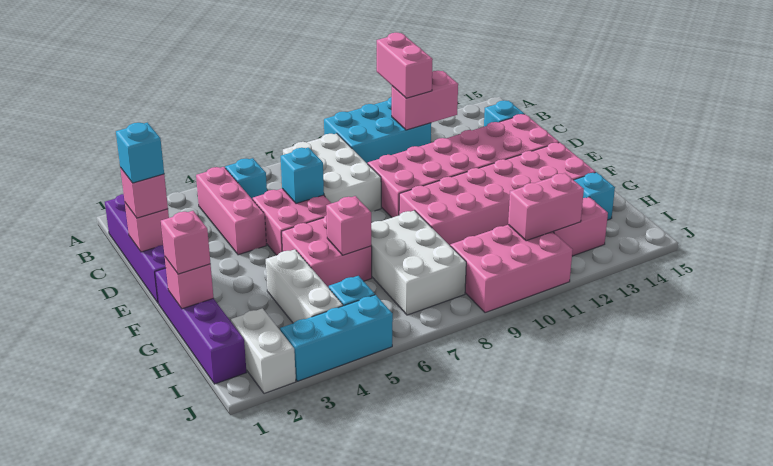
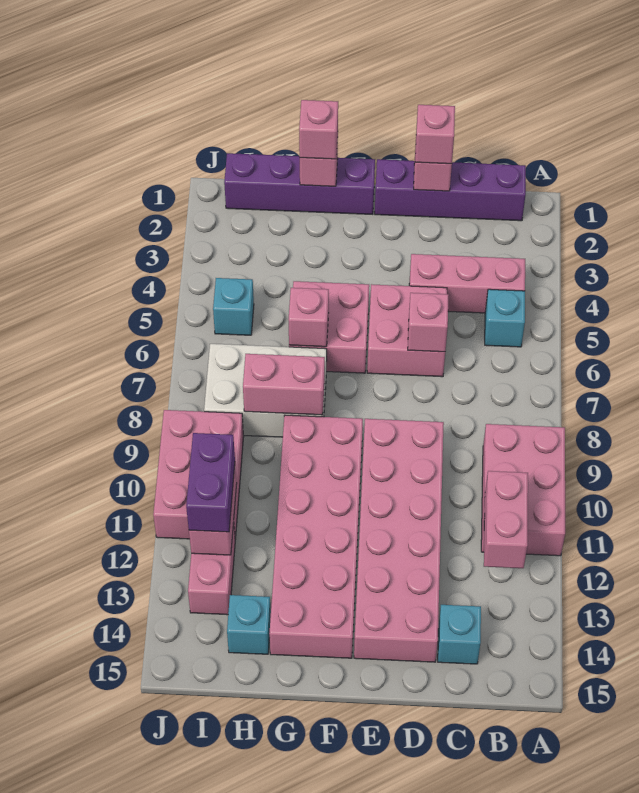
cyan 2x3 brick [324,97,431,164] -> pink 2x3 brick [481,424,565,556]
pink 1x2 brick [377,33,433,98] -> pink 1x2 brick moved to [243,354,325,415]
white 2x3 brick [283,133,381,212] -> none
cyan 1x1 brick [116,123,164,183] -> none
cyan 1x1 brick [280,148,324,204] -> pink 1x1 brick [408,293,449,352]
white 1x3 brick [266,249,343,323] -> none
white 1x2 brick [231,308,296,394] -> none
none -> purple 1x2 brick [186,433,235,532]
cyan 1x3 brick [280,295,393,381] -> none

